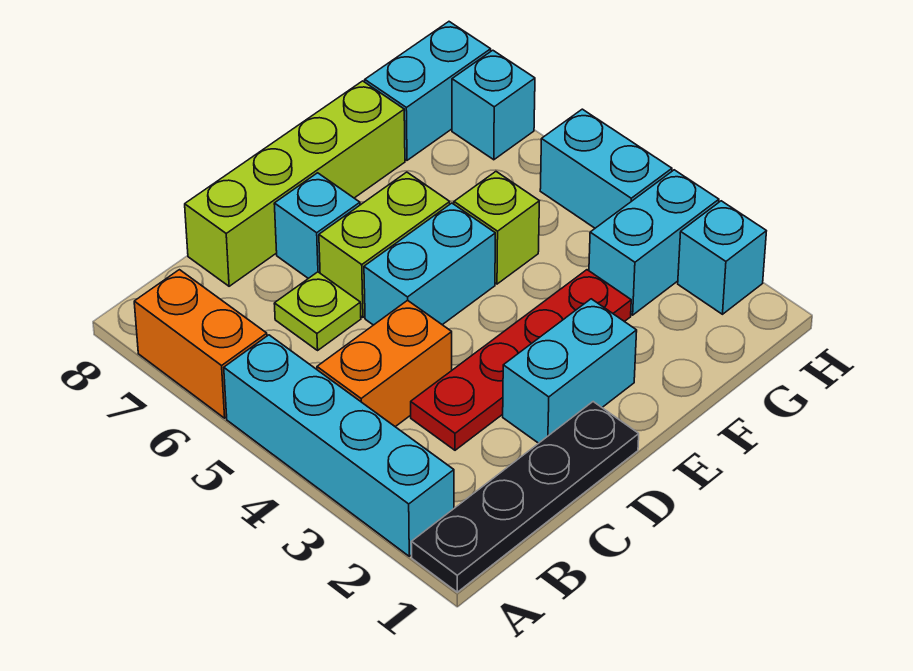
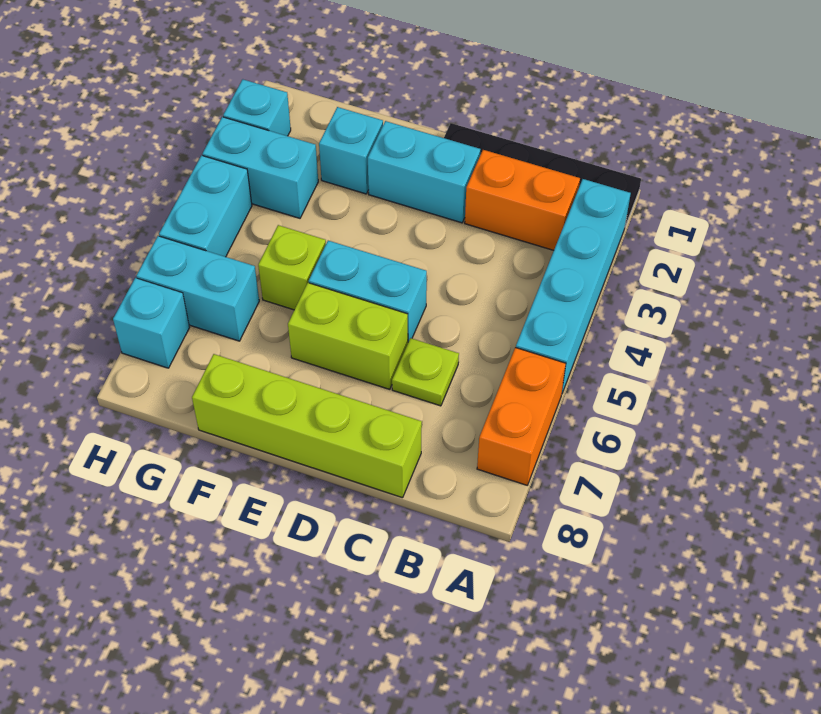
orange 1x2 brick [317,300,452,427] -> orange 1x2 brick moved to [465,150,580,250]
red 1x4 plate [411,270,631,450] -> none
cyan 1x1 brick [274,173,360,278] -> cyan 1x1 brick moved to [319,107,383,194]
cyan 1x2 brick [365,22,491,160] -> cyan 1x2 brick moved to [136,236,259,341]

